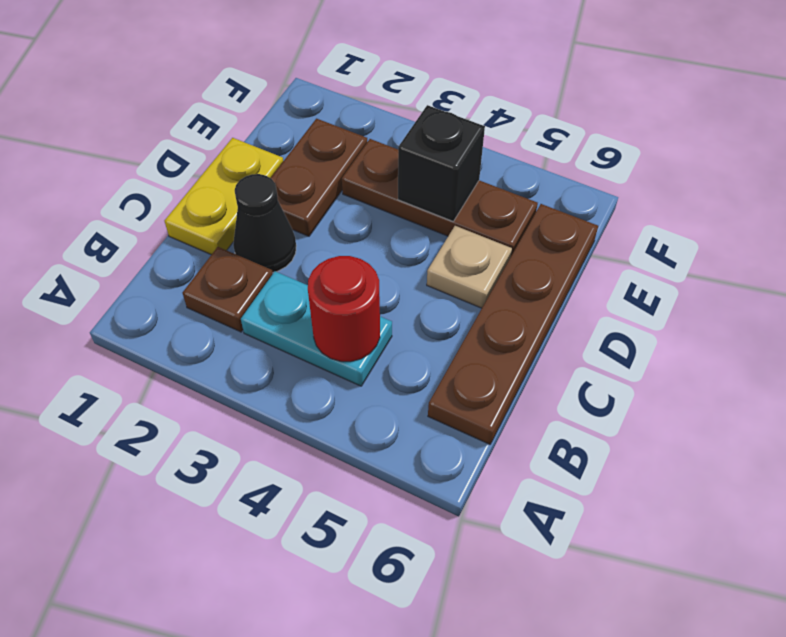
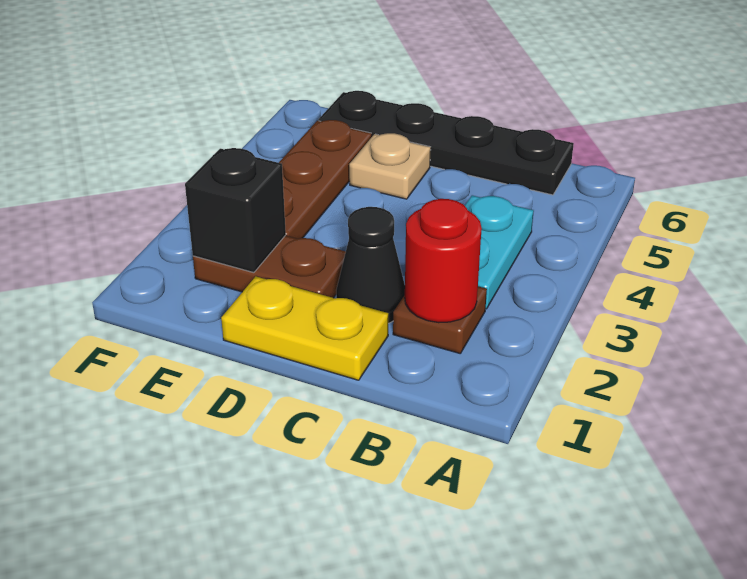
red 1x1 round brick [308,256,380,362] -> red 1x1 round brick moved to [405,199,482,323]
brown 1x4 plate [428,204,598,444] -> black 1x4 plate [318,91,574,195]
black 1x1 brick [398,105,485,221] -> black 1x1 brick moved to [185,148,286,273]

